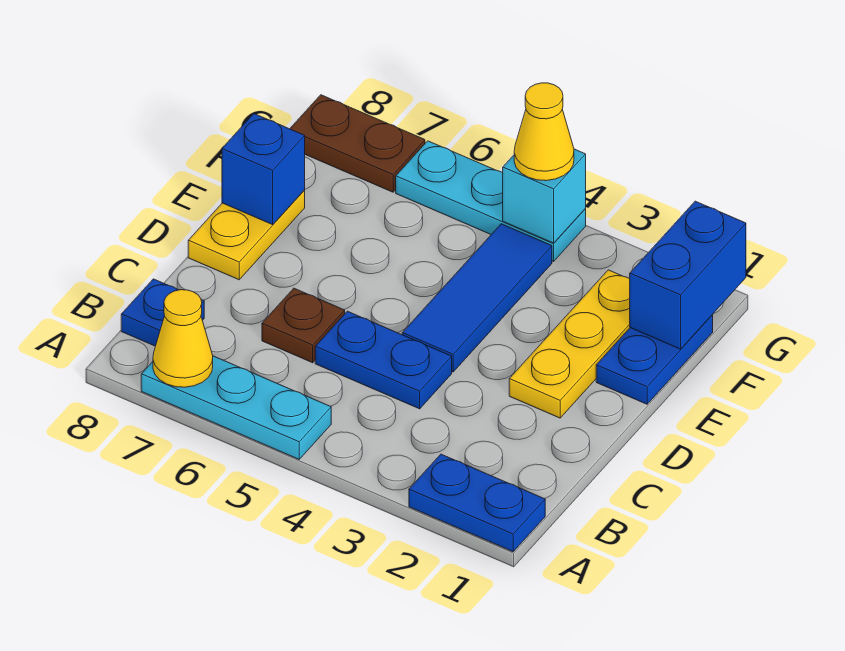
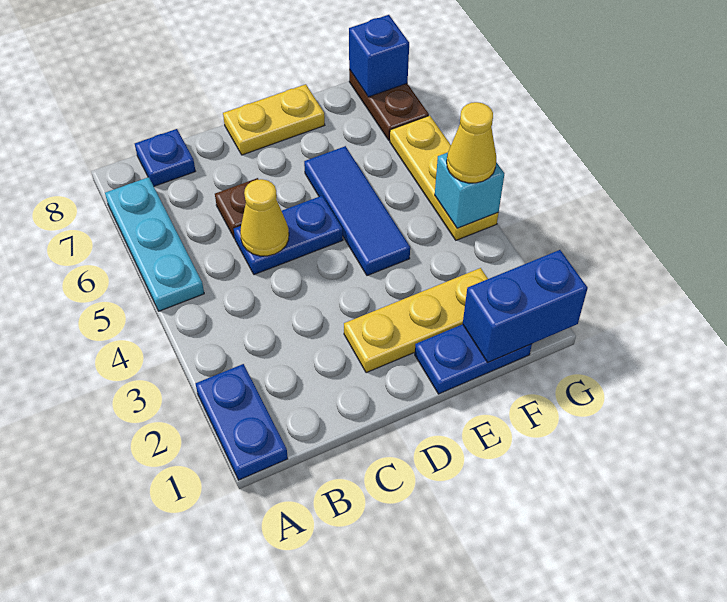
yellow 1x1 cone [153,290,213,387] -> yellow 1x1 cone moved to [240,179,289,256]
blue 1x2 plate [315,311,452,409] -> blue 1x2 plate turned to [234,196,343,275]
blue 1x3 tile [402,224,552,372] -> blue 1x3 tile turned to [304,146,410,276]
blue 1x1 brick [222,114,305,225] -> blue 1x1 brick moved to [349,15,409,97]
cyan 1x3 plate [396,141,586,261] -> yellow 1x3 plate [390,116,498,240]

